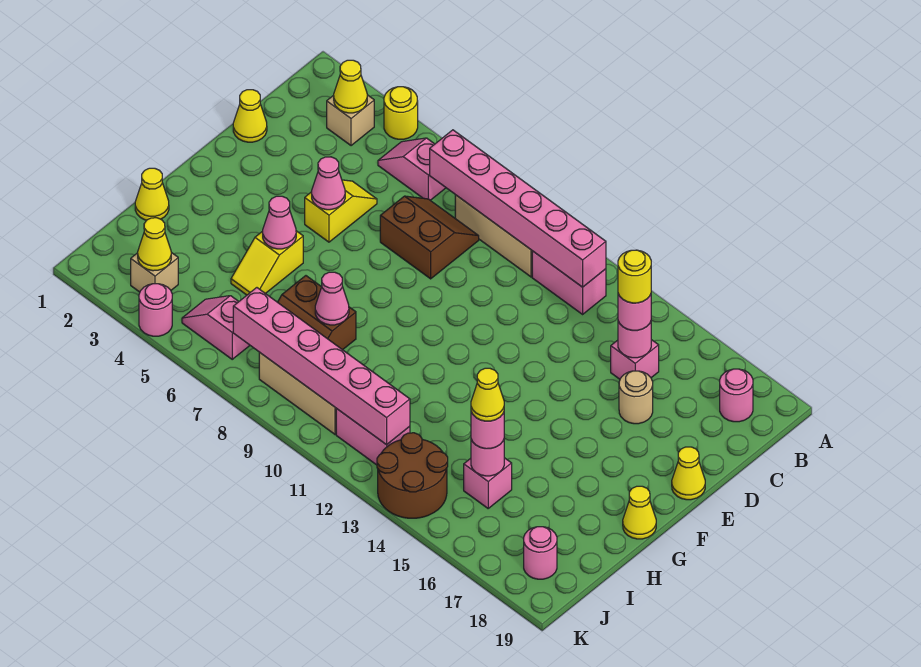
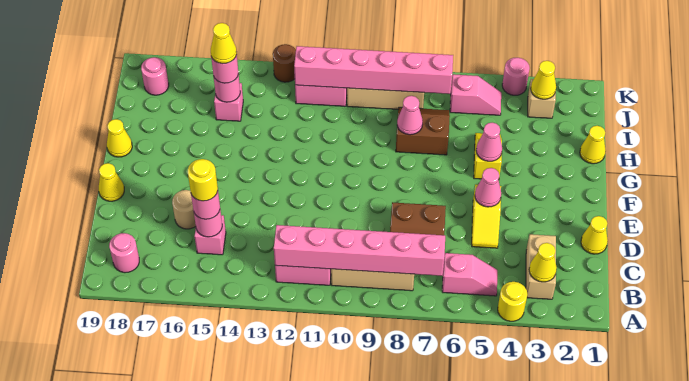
tan 1x1 brick [327,95,374,146] -> tan 1x2 brick [526,234,556,299]
brown 2x2 round brick [377,433,448,518] -> brown 1x1 round brick [273,44,296,82]

